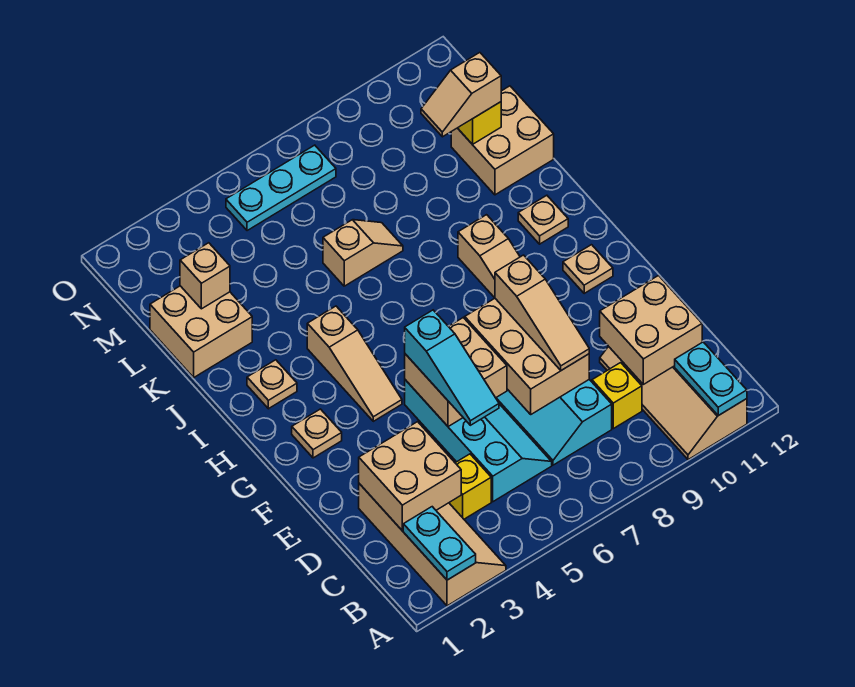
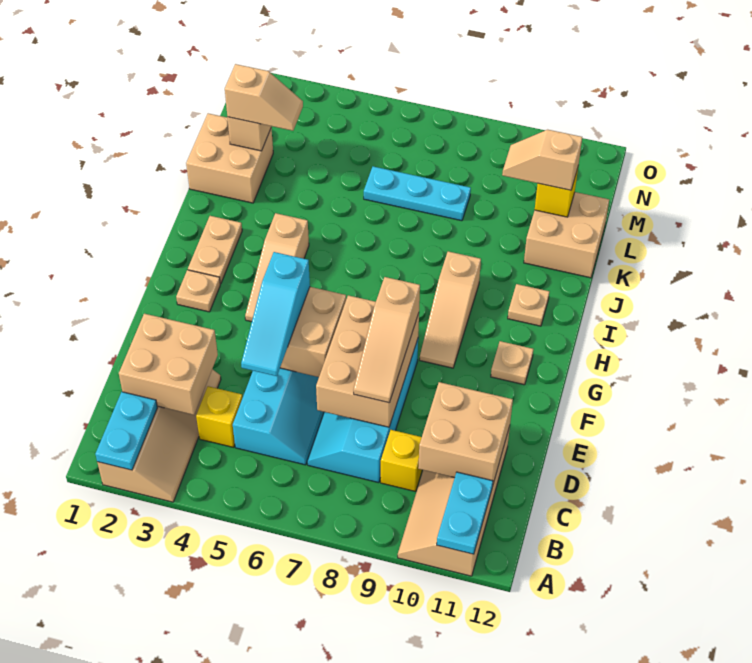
tan 1x1 plate [247,360,297,409] -> tan 1x2 plate [188,216,242,284]
tan 1x2 slope [323,220,403,286] -> tan 1x2 slope moved to [225,64,303,131]
cyan 1x3 plate [226,145,336,231] -> cyan 1x3 plate moved to [364,167,471,221]

